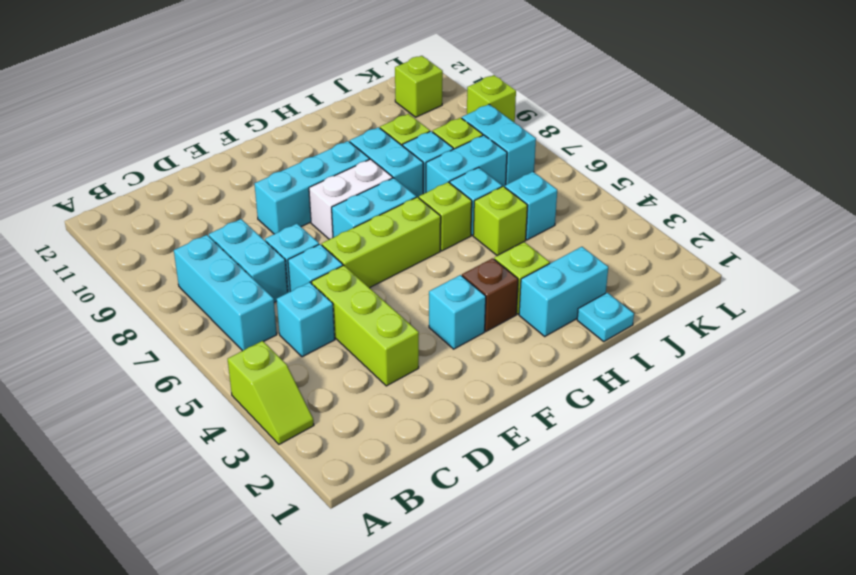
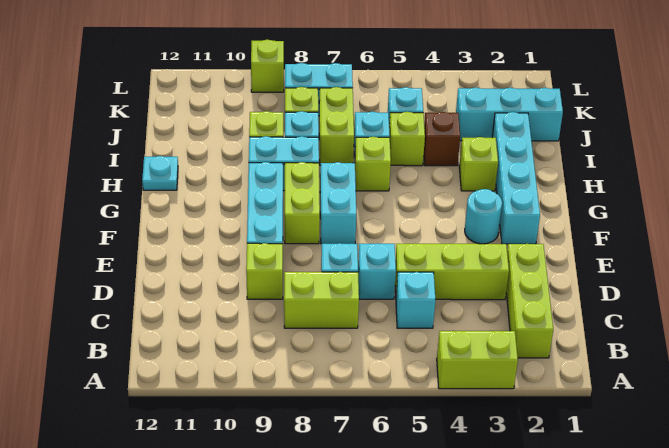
lime 1x2 slope [228,341,314,444] -> lime 1x2 brick [437,331,518,389]
cyan 1x3 brick [174,235,277,351] -> cyan 1x3 brick moved to [456,87,563,141]
cyan 1x2 brick [209,219,288,302] -> lime 1x2 brick [284,272,359,328]
lime 1x3 brick [322,197,441,288] -> lime 1x3 brick moved to [506,244,553,358]
cyan 1x1 brick [429,275,486,349] -> cyan 1x1 round brick [465,189,502,244]
white 1x2 brick [309,159,393,239] -> lime 1x2 brick [285,162,320,244]
brown 1x1 brick [462,258,518,331] -> brown 1x1 brick moved to [424,112,460,166]
cyan 1x2 brick [519,247,608,336] -> cyan 1x4 brick [492,112,540,244]
cyan 1x1 plate [577,293,634,341] -> cyan 1x1 plate moved to [142,156,178,190]
cyan 1x2 brick [426,135,507,193] -> lime 1x2 brick [319,87,354,165]
lime 1x1 brick [395,56,443,117] -> lime 1x1 brick moved to [246,243,283,299]

